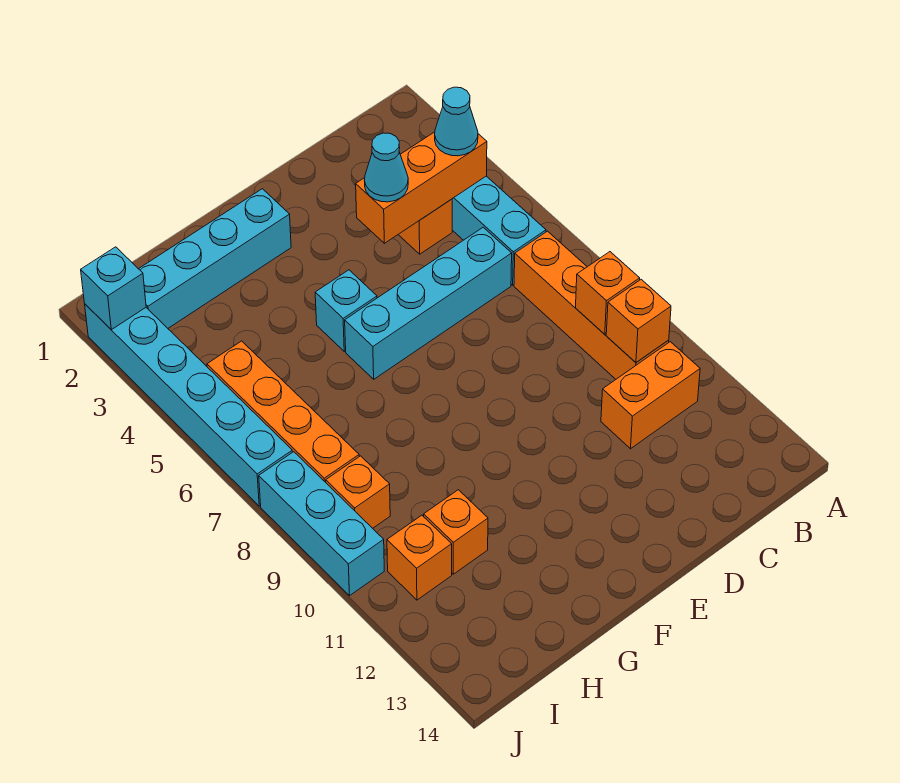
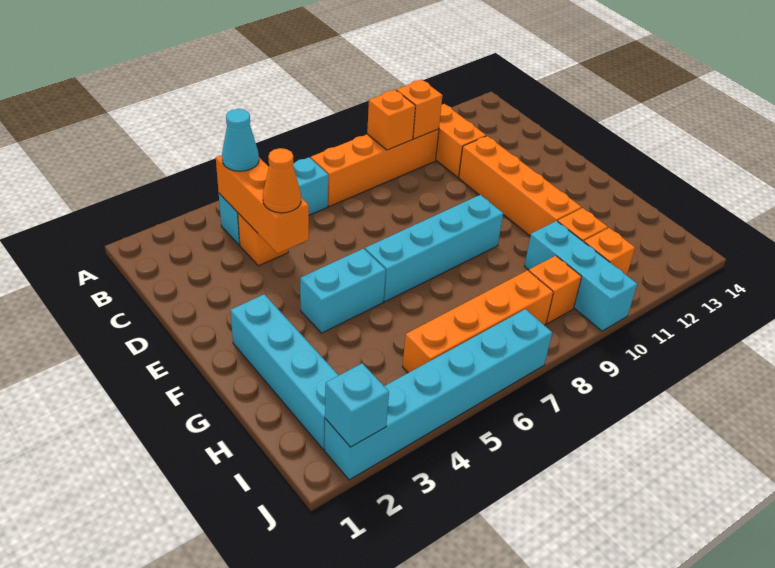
cyan 1x4 brick [345,227,512,379] -> cyan 1x4 brick turned to [365,195,503,302]
cyan 1x1 cone [364,133,408,202] -> orange 1x1 cone [263,148,301,213]
none -> orange 1x4 brick [459,136,581,236]
cyan 1x1 brick [315,270,377,351] -> cyan 1x2 brick [300,249,386,333]
cyan 1x3 brick [259,452,384,596] -> cyan 1x3 brick turned to [525,221,637,331]

